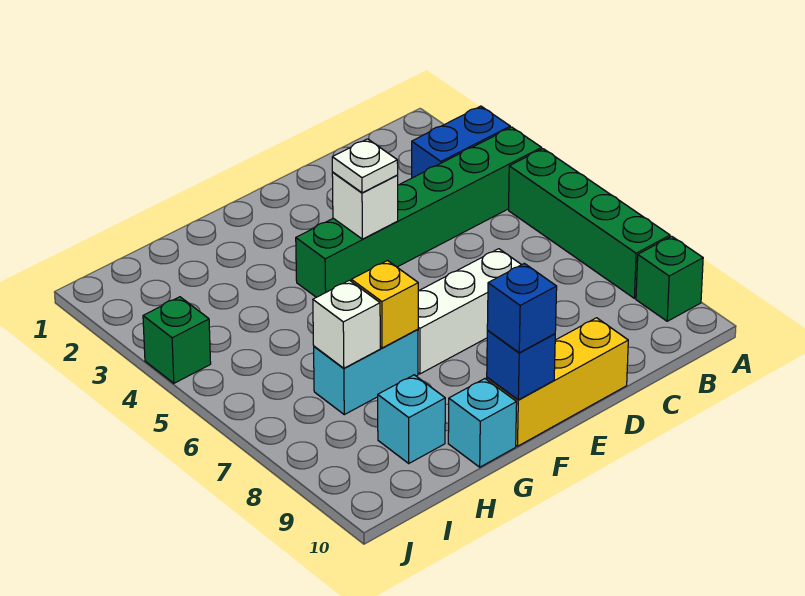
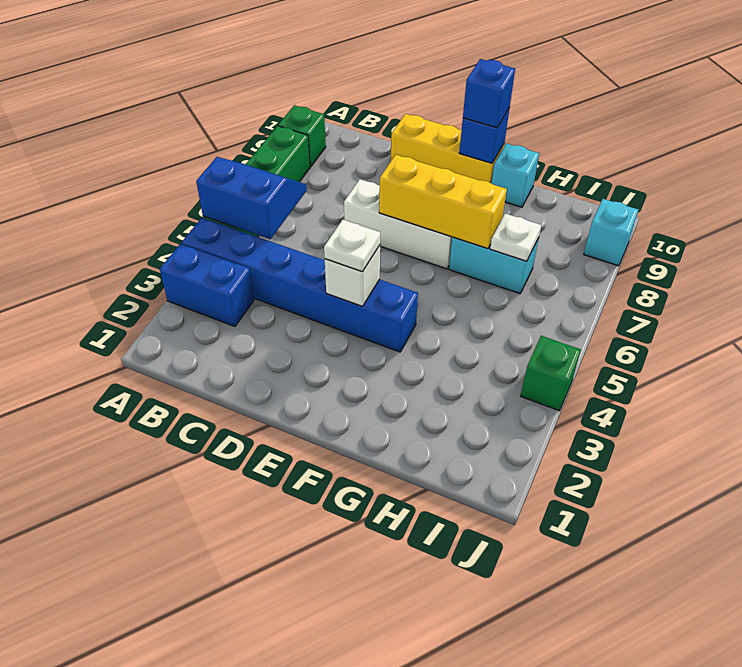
green 1x6 brick [296,127,542,297] -> blue 1x6 brick [182,218,418,352]
none -> blue 2x2 slope [196,157,307,239]
yellow 1x1 brick [351,261,418,348] -> yellow 1x3 brick [379,155,507,249]
white 1x1 brick [313,280,380,368] -> white 1x1 plate [490,214,541,261]
cyan 1x1 brick [378,375,445,463] -> cyan 1x1 brick moved to [584,199,638,266]

